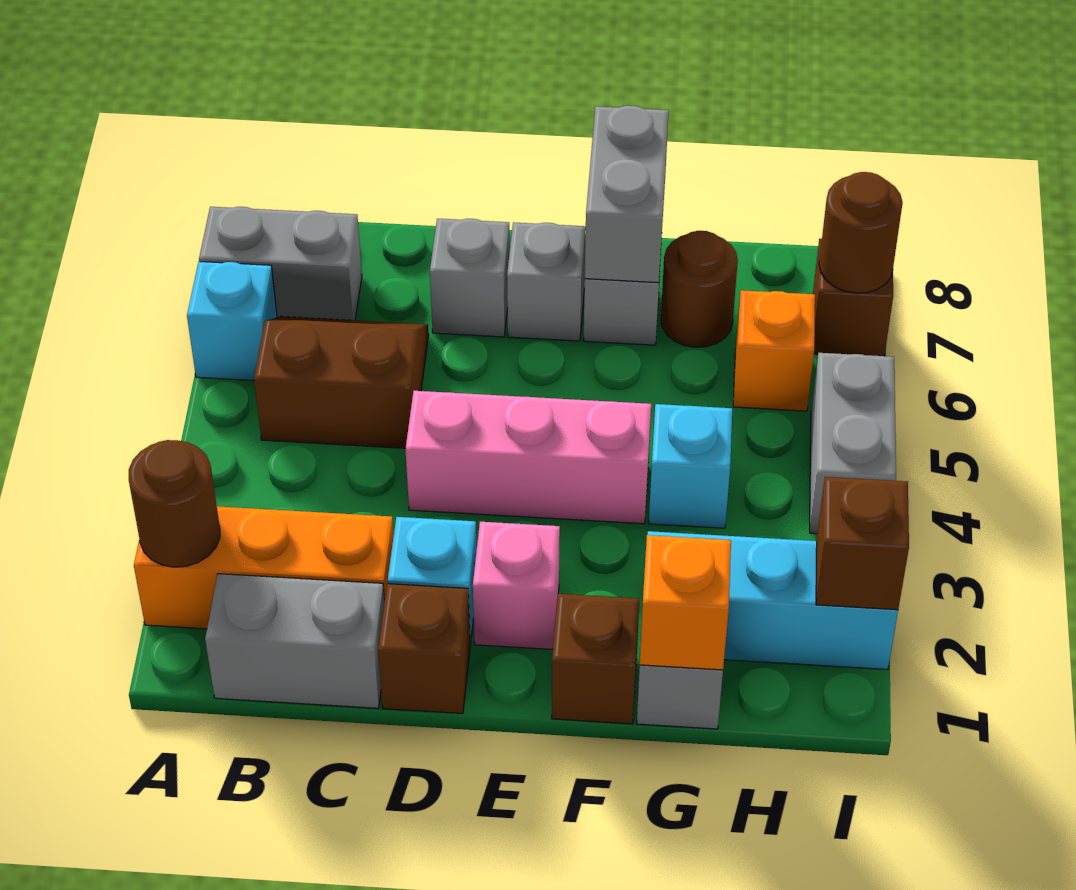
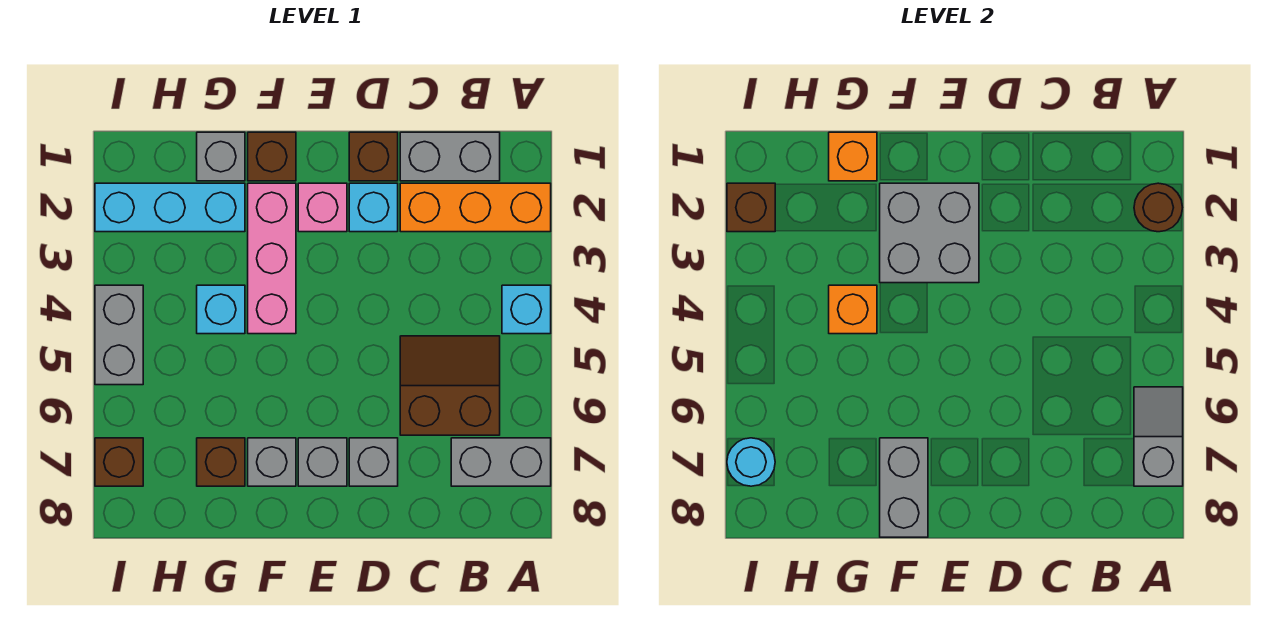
cyan 1x1 brick [187,261,277,381] -> cyan 1x1 brick moved to [502,285,551,334]
none -> grey 1x2 slope [1134,387,1183,486]
brown 2x2 slope [254,316,429,448] -> brown 2x2 slope turned to [400,336,500,435]
pink 1x3 brick [405,391,651,524] -> pink 1x3 brick turned to [248,183,296,334]
none -> grey 2x2 brick [880,183,979,283]
brown 1x1 round brick [661,231,738,347] -> brown 1x1 brick [197,438,245,486]
orange 1x1 brick [733,290,815,411] -> orange 1x1 brick moved to [829,285,877,334]
brown 1x1 round brick [819,172,903,293] -> cyan 1x1 round brick [727,438,775,486]

